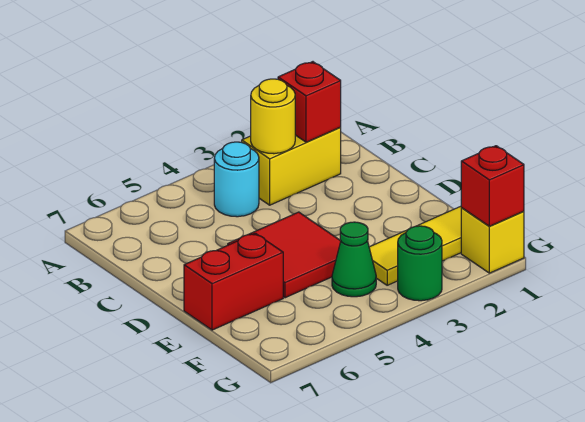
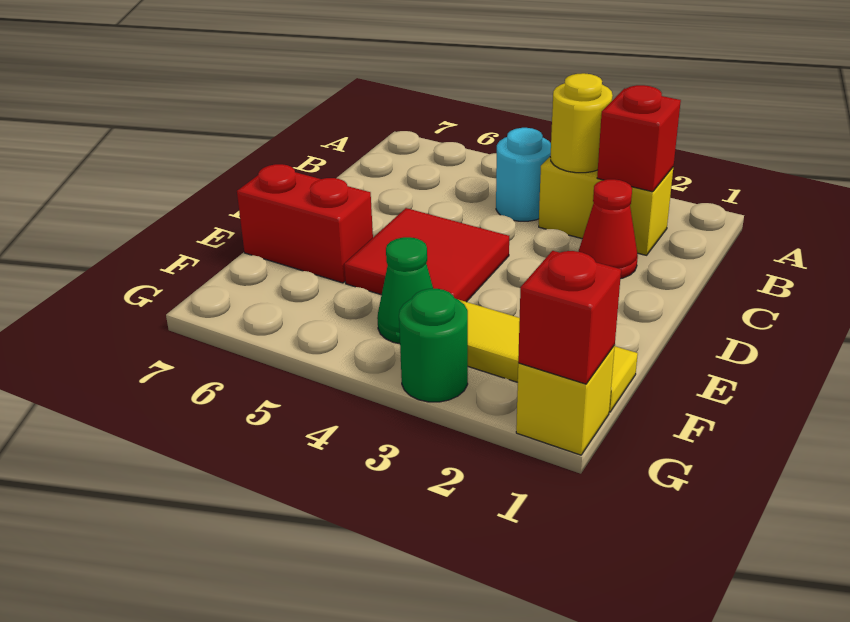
none -> red 1x1 cone [579,179,638,279]

